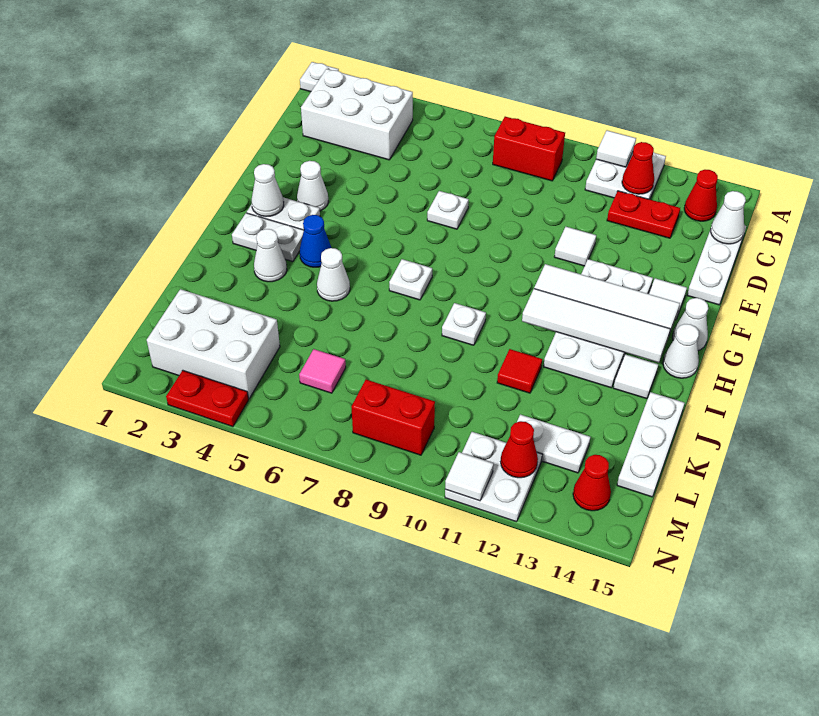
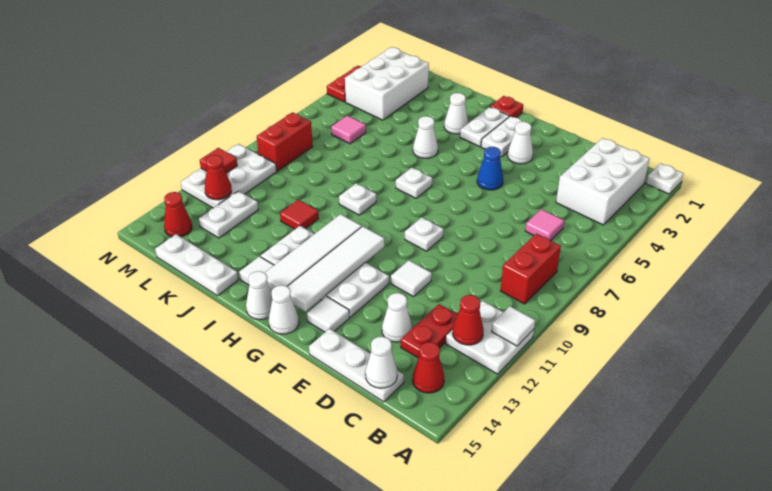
none -> pink 1x1 tile [525,209,564,240]
white 1x1 plate [427,191,469,229] -> white 1x1 plate moved to [405,217,444,251]
white 1x1 cone [252,164,284,217] -> white 1x1 cone moved to [382,293,412,342]
none -> red 1x1 plate [490,96,523,117]
blue 1x1 cone [300,215,331,267] -> blue 1x1 cone moved to [477,147,503,190]
white 2x2 plate [445,432,542,522] -> white 2x3 plate [181,144,277,208]
white 1x1 tile [445,452,494,501] -> red 1x1 tile [200,148,237,173]

